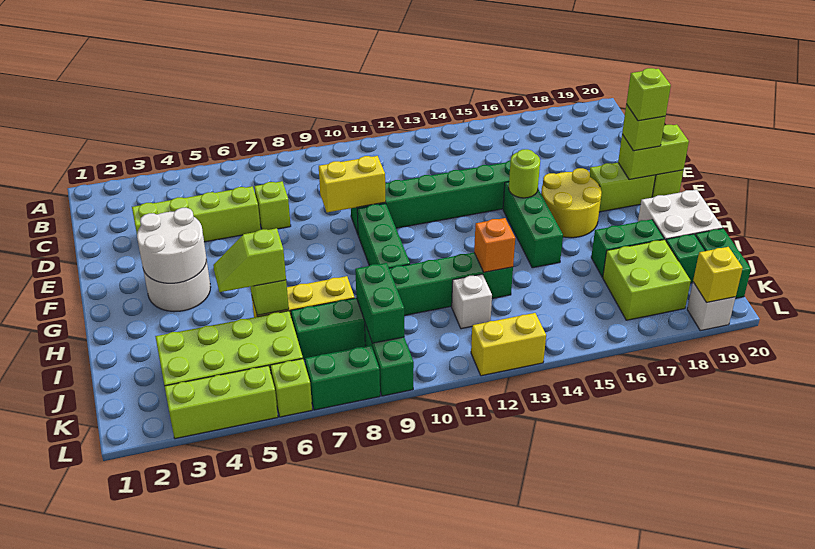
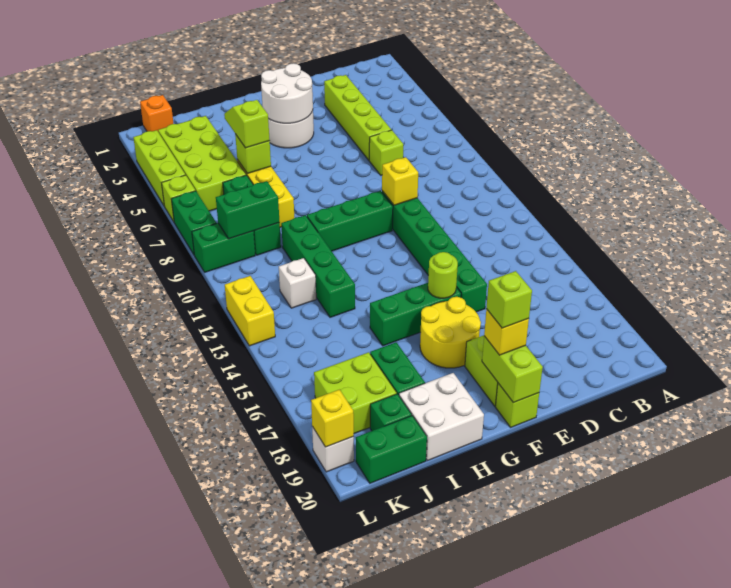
yellow 1x2 brick [319,156,386,212] -> yellow 1x1 brick [382,157,418,205]
lime 1x1 brick [622,104,666,151] -> yellow 1x1 brick [484,309,529,355]
orange 1x1 brick [474,218,515,272] -> orange 1x1 brick moved to [140,95,173,131]

